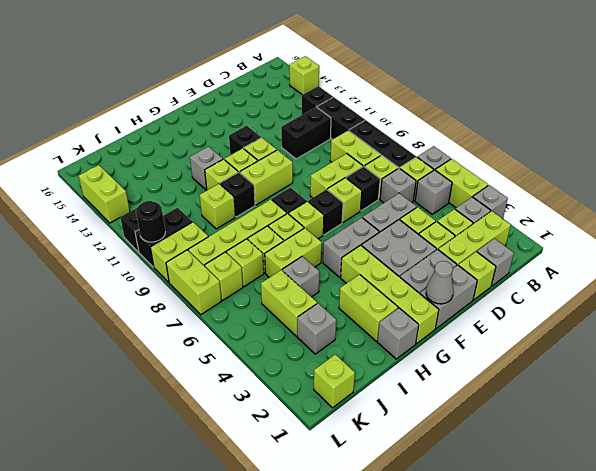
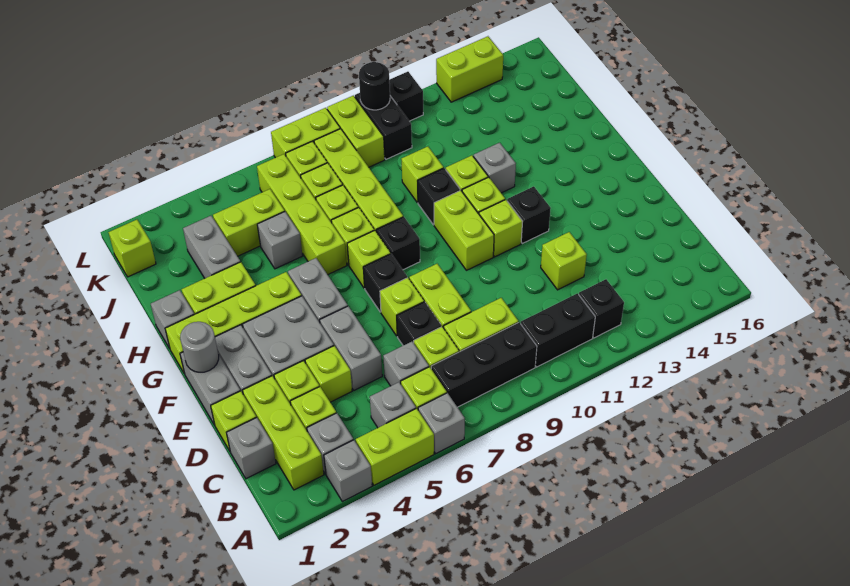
lime 1x1 brick [289,56,319,95] -> lime 1x1 brick moved to [541,232,587,290]
black 1x2 brick [281,107,331,159] -> none
grey 1x1 cone [426,261,453,304] -> grey 1x1 round brick [180,322,219,372]
lime 1x2 brick [265,228,322,278] -> lime 1x4 brick [257,154,347,275]
grey 1x1 brick [297,303,336,354] -> grey 1x2 brick [183,216,240,278]

